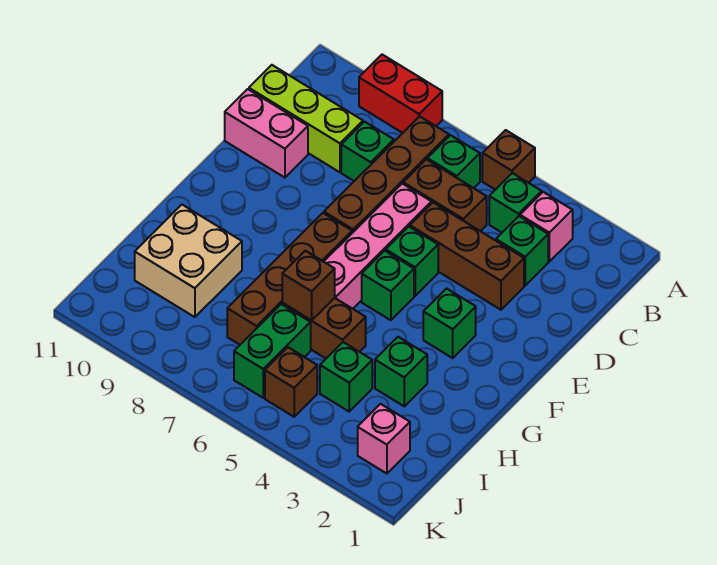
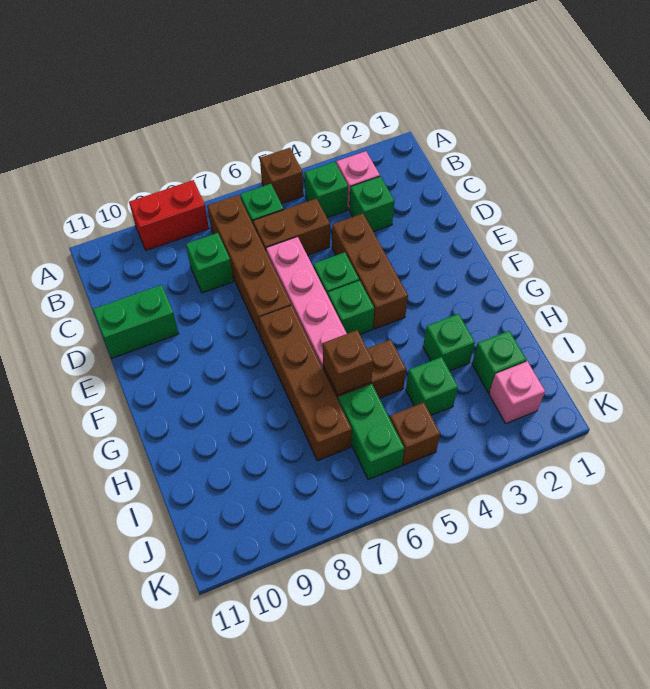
lime 1x3 brick [249,65,363,172] -> none
brown 1x3 brick [410,203,524,310] -> brown 1x3 brick turned to [332,214,408,329]
pink 1x2 brick [225,89,308,178] -> green 1x2 brick [93,285,179,358]
green 1x1 brick [423,289,476,358] -> green 1x1 brick moved to [472,331,527,393]
tan 2x2 brick [135,205,242,317] -> none

